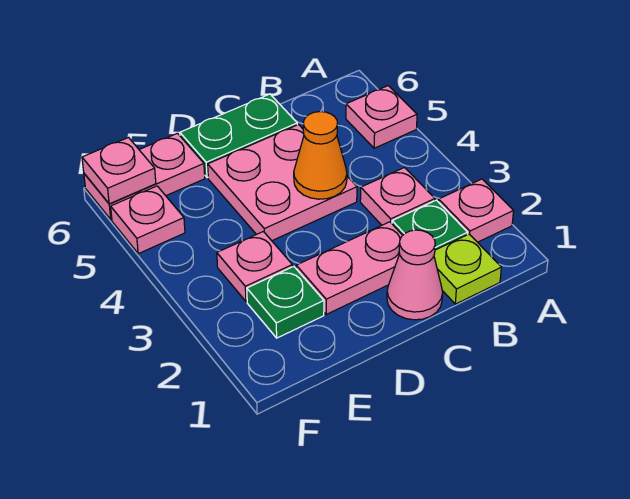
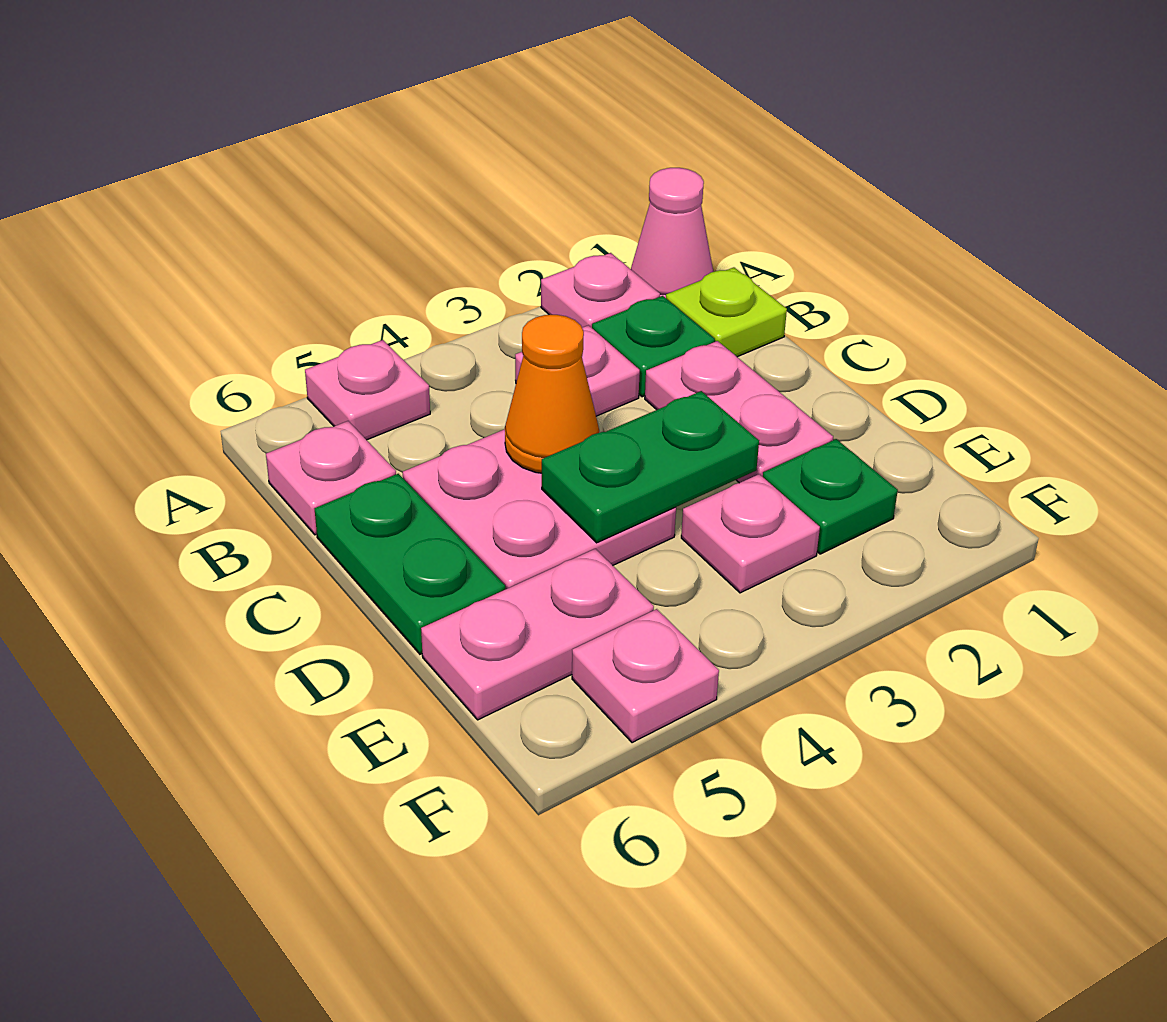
pink 1x1 cone [387,230,443,320] -> pink 1x1 cone moved to [631,168,713,298]
none -> green 1x2 plate [542,391,759,543]
pink 1x2 plate [84,133,205,220] -> pink 1x2 plate turned to [421,549,654,720]
pink 1x1 plate [82,138,156,204] -> pink 1x1 plate moved to [266,421,396,535]

